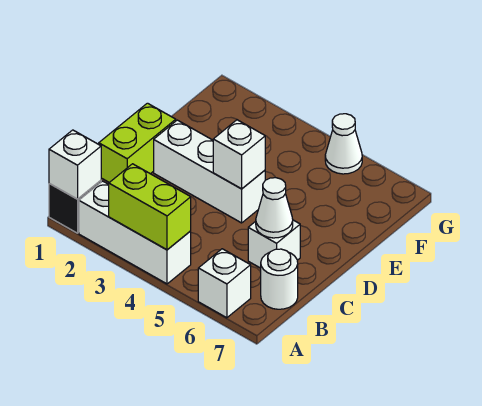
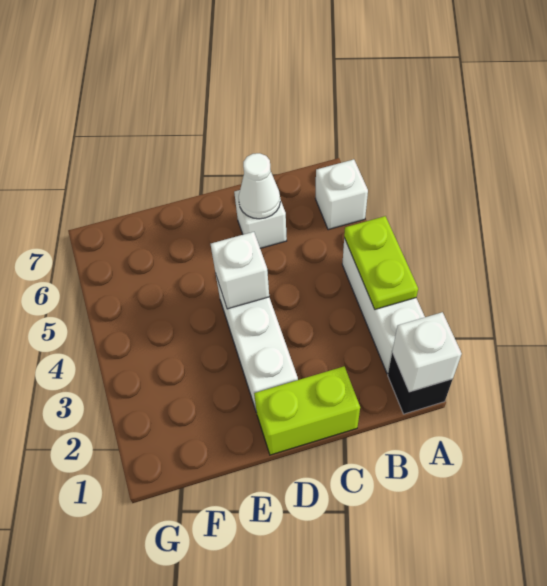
lime 1x2 brick [109,164,191,250] -> lime 1x2 plate [344,216,418,309]
white 1x1 round brick [261,249,298,309] -> none
white 1x1 cone [325,114,362,174] -> none

